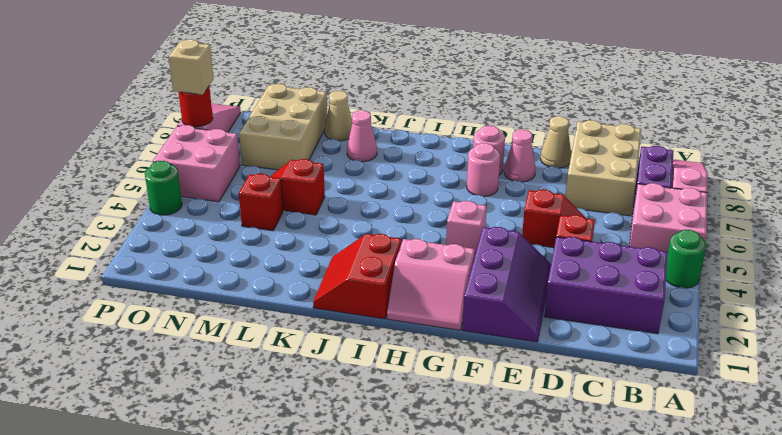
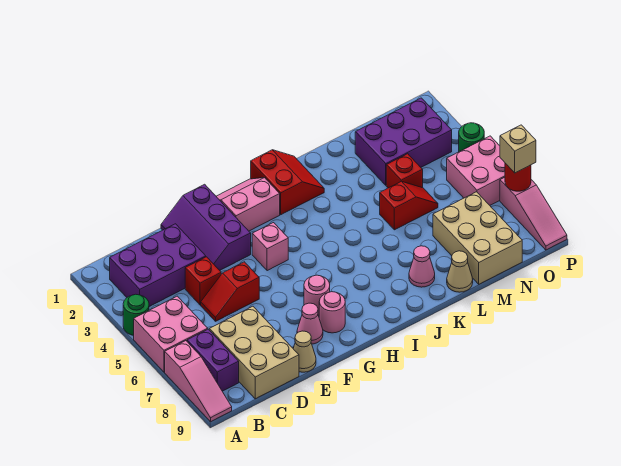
none -> purple 2x3 brick [355,98,452,185]

